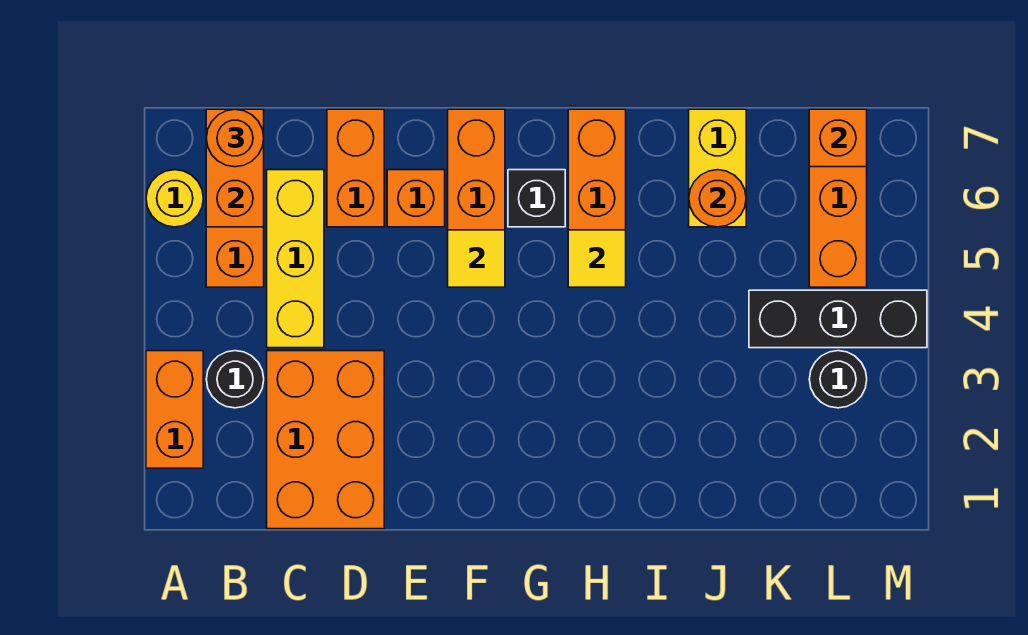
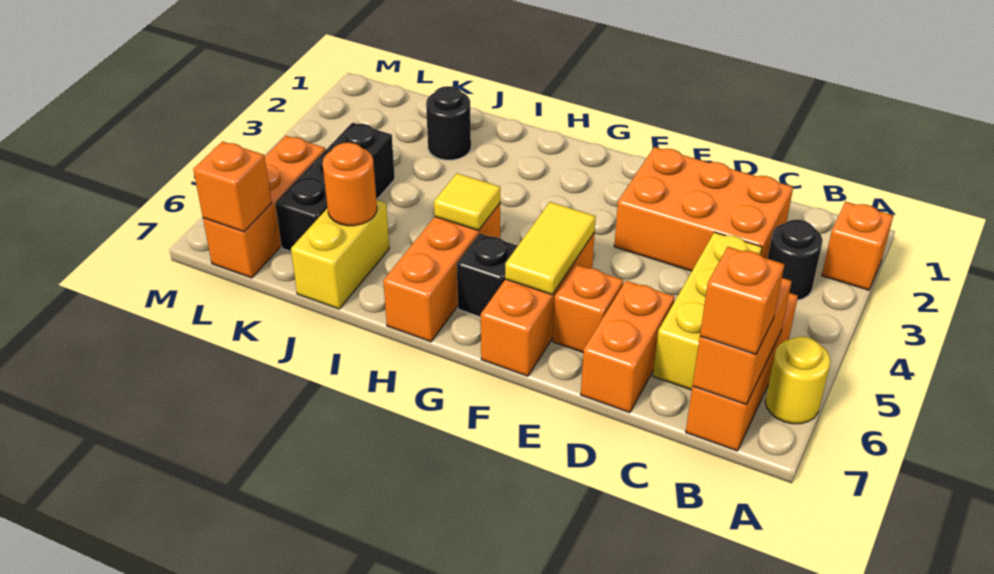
orange 1x2 brick [146,351,203,468] -> orange 1x1 brick [822,202,893,290]
orange 1x1 round brick [206,109,264,167] -> orange 1x1 brick [700,247,784,354]
orange 2x3 brick [267,351,384,529] -> orange 2x3 brick turned to [614,147,793,271]
yellow 1x1 tile [448,230,505,287] -> yellow 1x2 tile [505,202,596,295]
black 1x3 brick [749,290,927,348] -> black 1x3 brick turned to [275,123,395,252]
black 1x1 round brick [809,351,867,408] -> black 1x1 round brick moved to [426,86,471,160]

